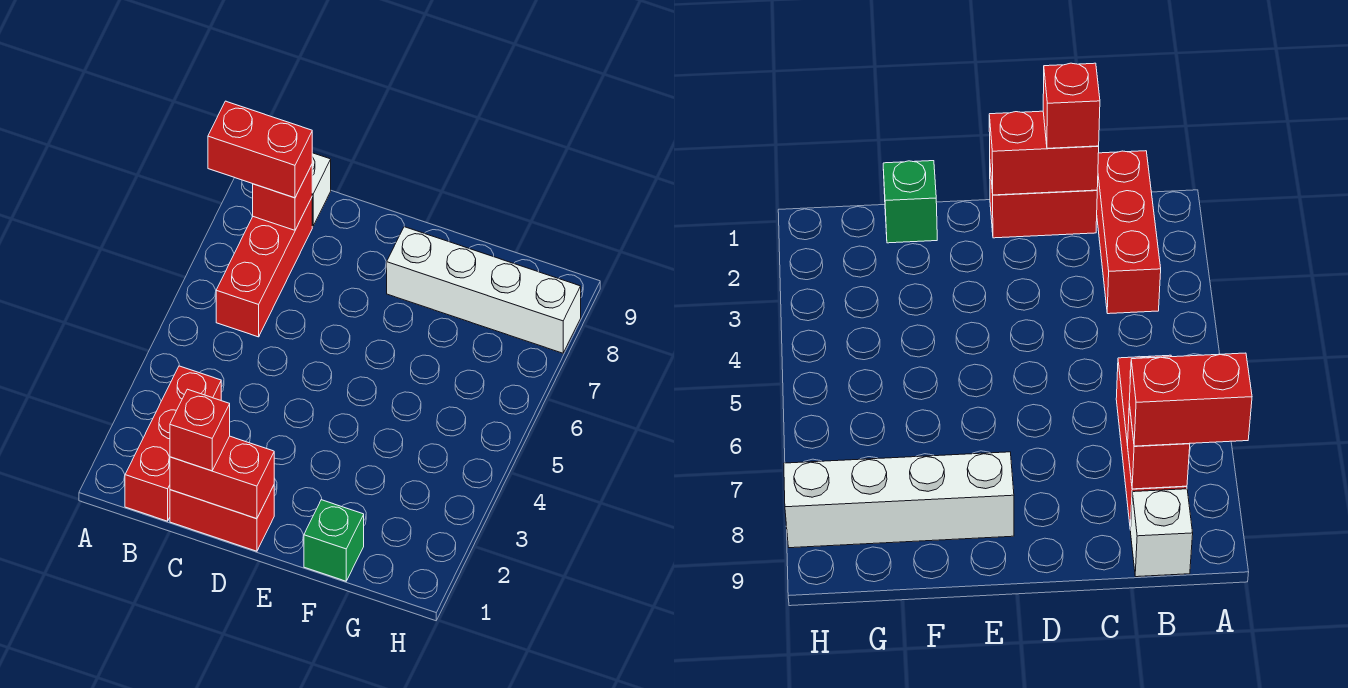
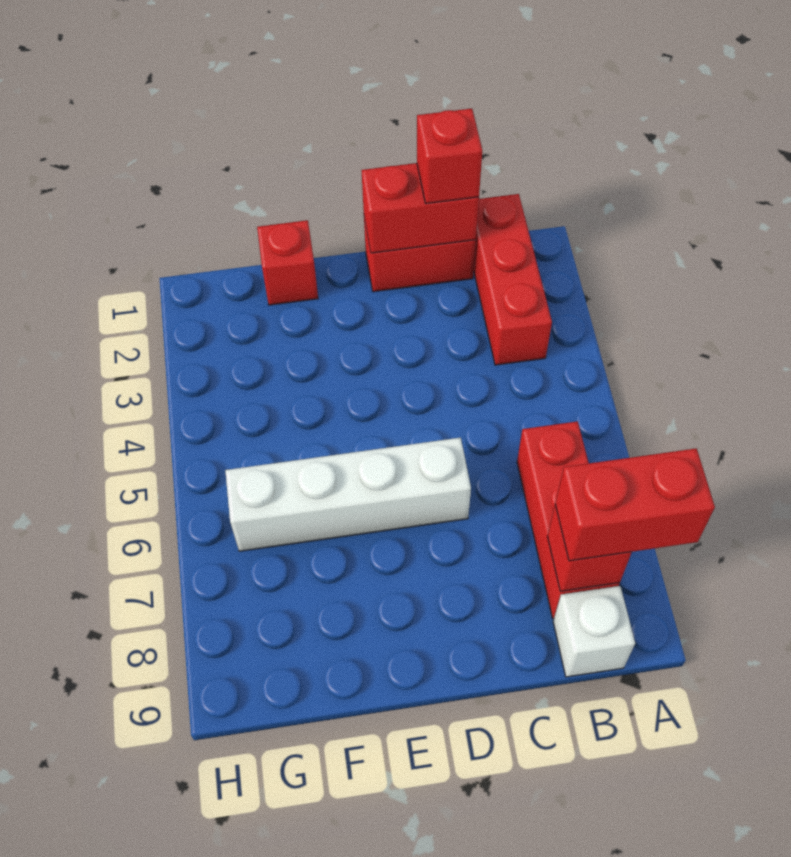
white 1x4 brick [387,227,581,353] -> white 1x4 brick moved to [225,438,471,551]
green 1x1 brick [304,500,364,581] -> red 1x1 brick [257,220,318,305]

